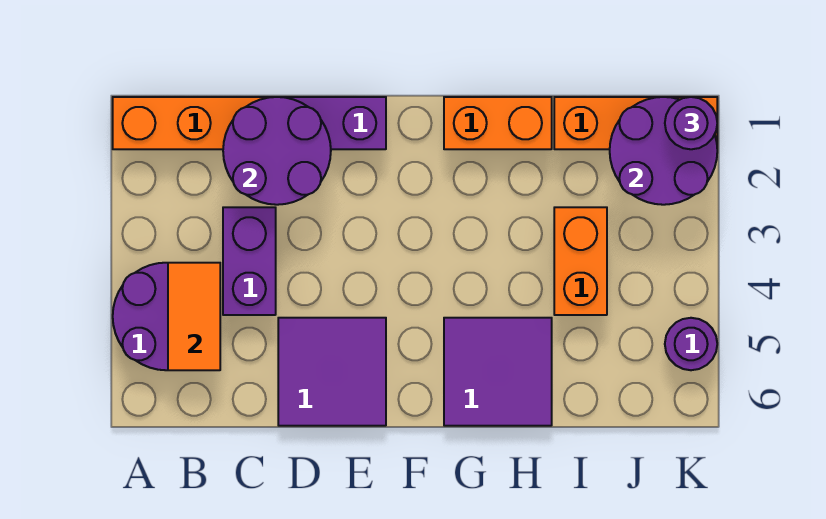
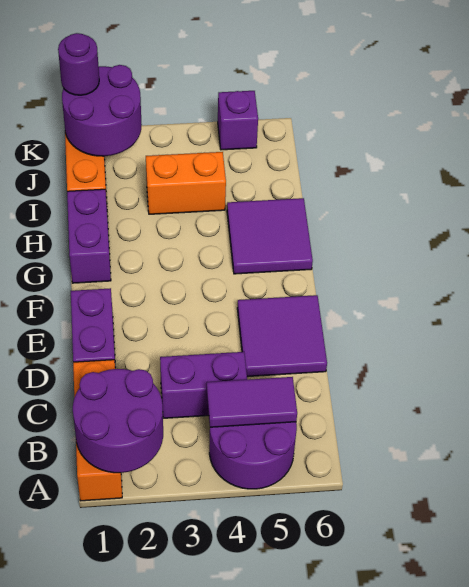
orange 1x2 tile [168,263,220,370] -> purple 1x2 tile [207,377,297,427]
purple 2x2 round brick [223,97,331,205] -> purple 2x2 round brick moved to [73,369,163,473]
orange 1x2 brick [444,97,552,149] -> purple 1x2 brick [67,189,111,283]
purple 1x1 round brick [665,318,717,370] -> purple 1x1 brick [218,91,258,150]

